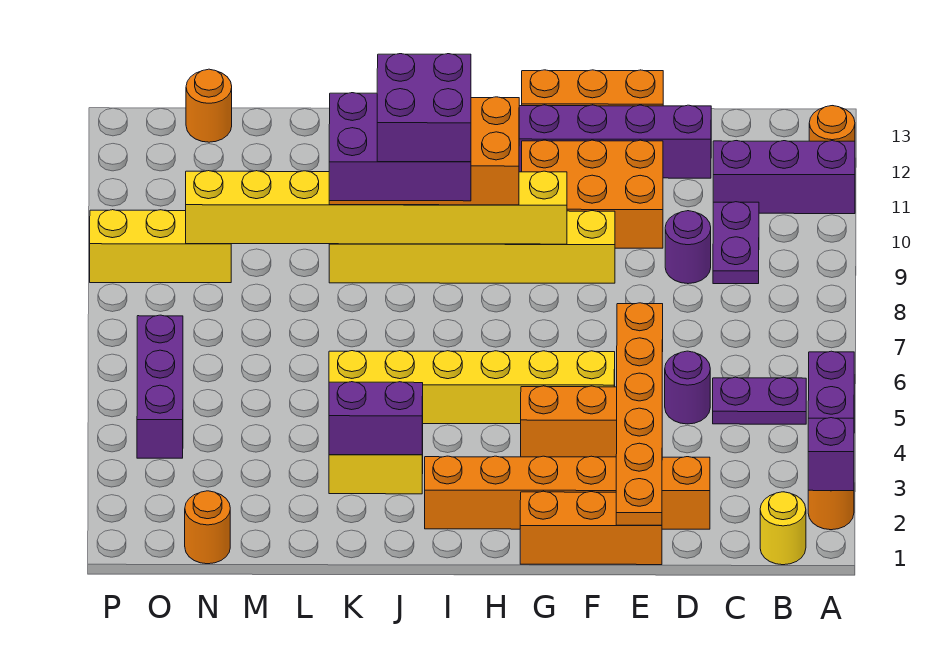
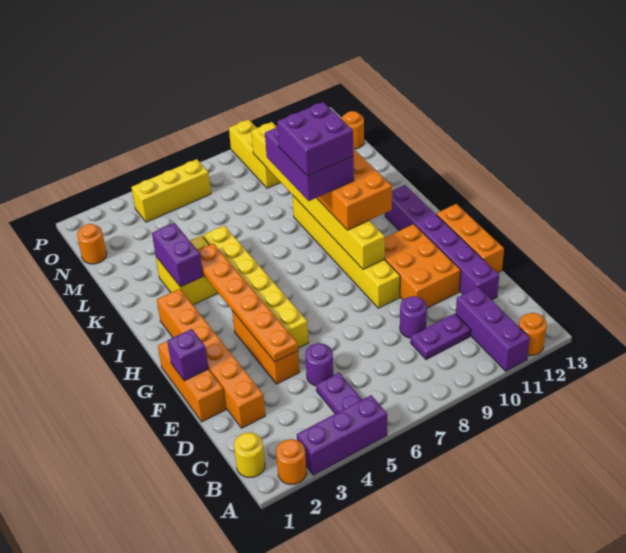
purple 1x1 brick [808,418,854,491] -> purple 1x1 brick moved to [167,329,209,381]
orange 1x6 plate [616,303,663,525] -> orange 1x6 plate turned to [198,244,298,362]
purple 1x3 brick [137,315,183,458] -> yellow 1x3 brick [131,159,211,222]

